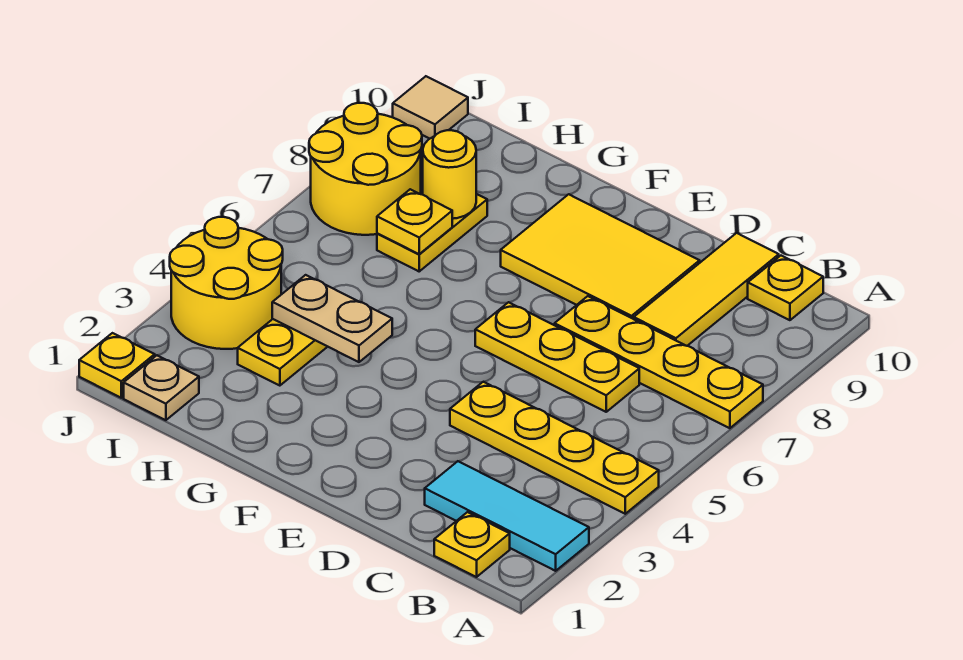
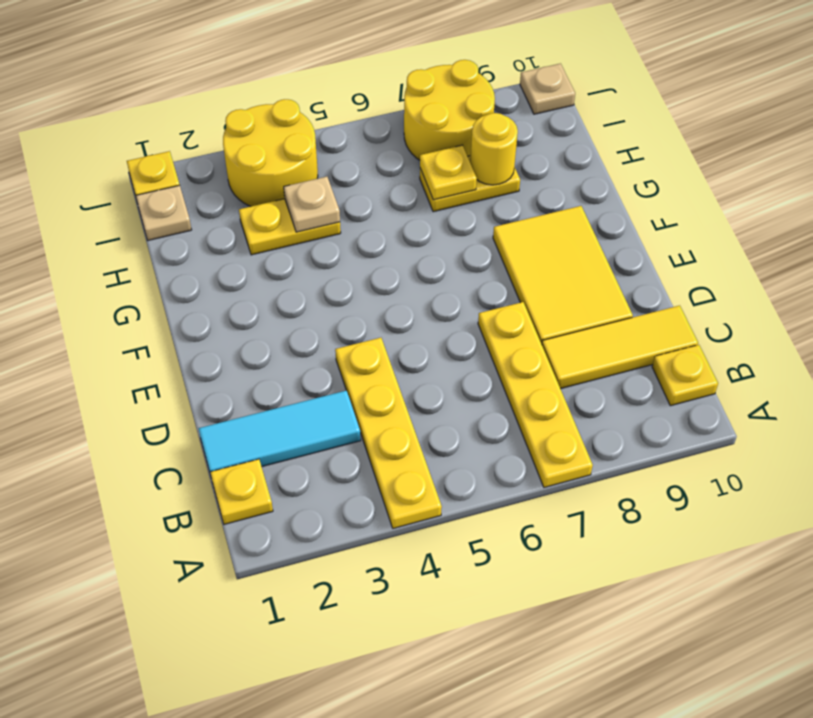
cyan 1x3 tile [425,461,589,571] -> cyan 1x3 tile turned to [199,391,361,475]
yellow 1x3 plate [475,302,639,412] -> none
tan 1x2 plate [272,275,392,362] -> tan 1x1 plate [284,177,340,232]
tan 1x1 tile [393,76,468,139] -> tan 1x1 plate [520,64,575,114]

